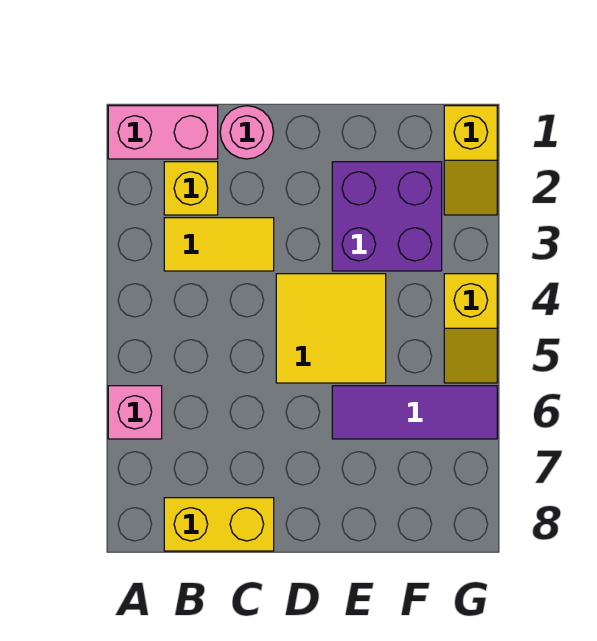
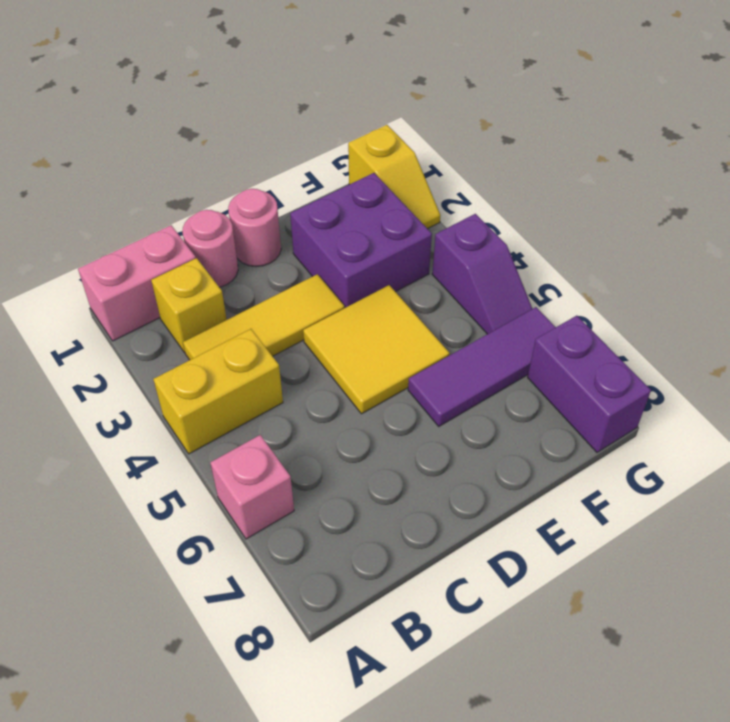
yellow 1x2 tile [164,218,274,271] -> yellow 1x3 tile [183,274,344,360]
yellow 1x2 brick [164,498,274,551] -> yellow 1x2 brick moved to [153,329,283,454]
none -> pink 1x1 round brick [228,189,281,266]
yellow 1x2 slope [444,274,497,383] -> purple 1x2 slope [432,214,532,334]
none -> purple 1x2 brick [528,316,651,452]

